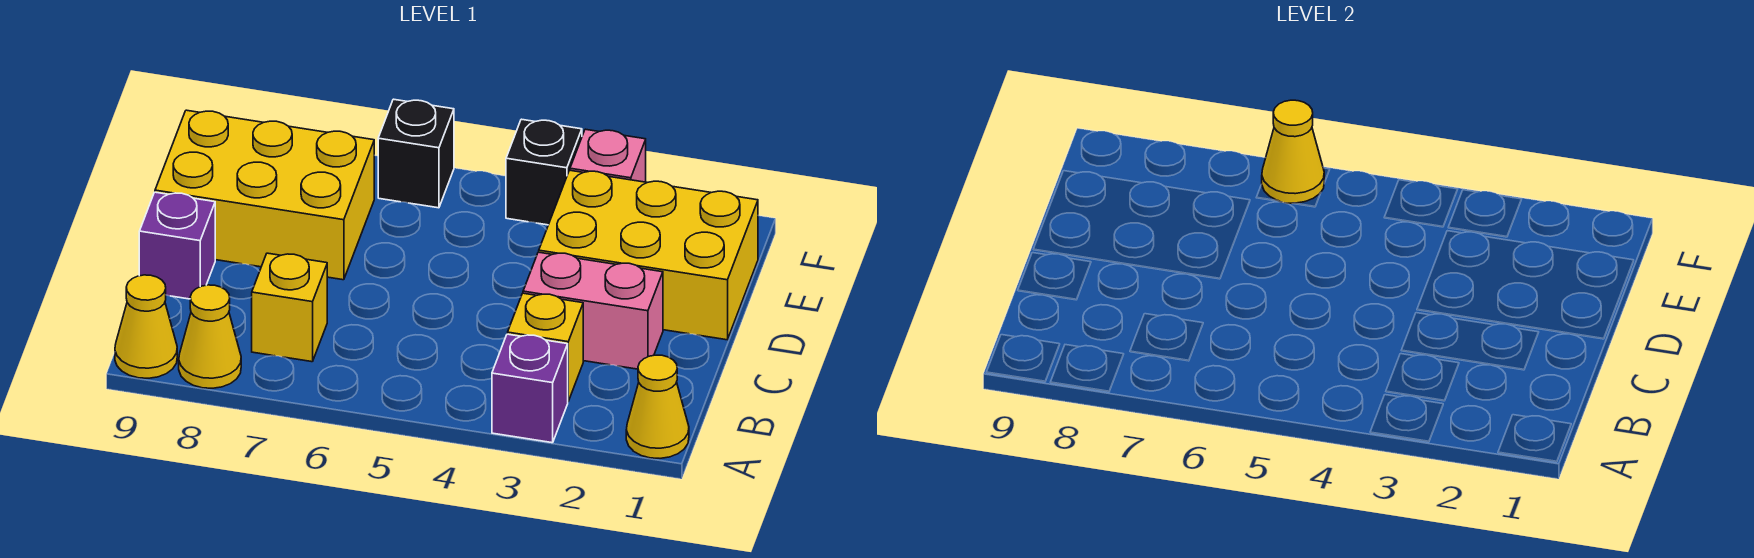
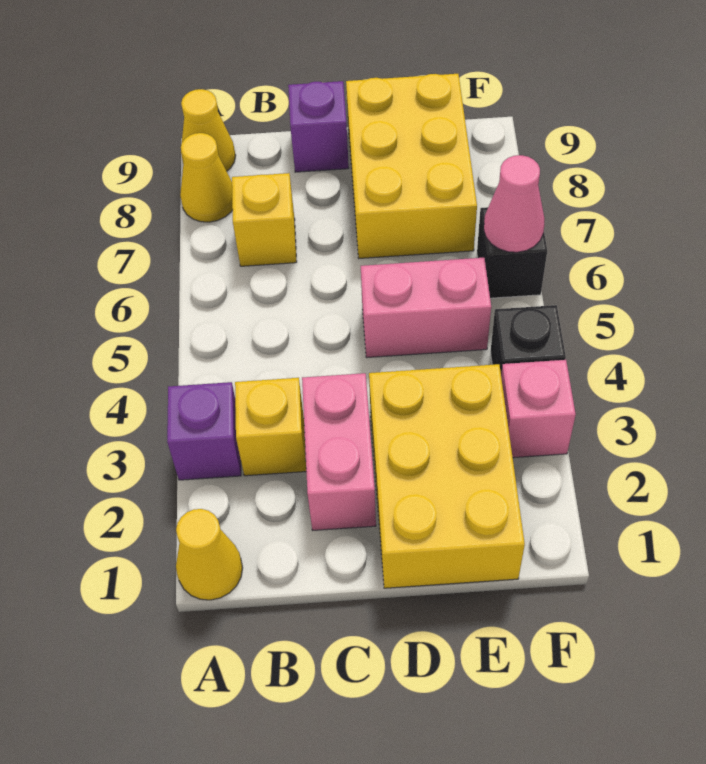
none -> pink 1x2 brick [361,258,491,358]
yellow 1x1 cone [1262,100,1324,203] -> pink 1x1 cone [484,155,545,252]

